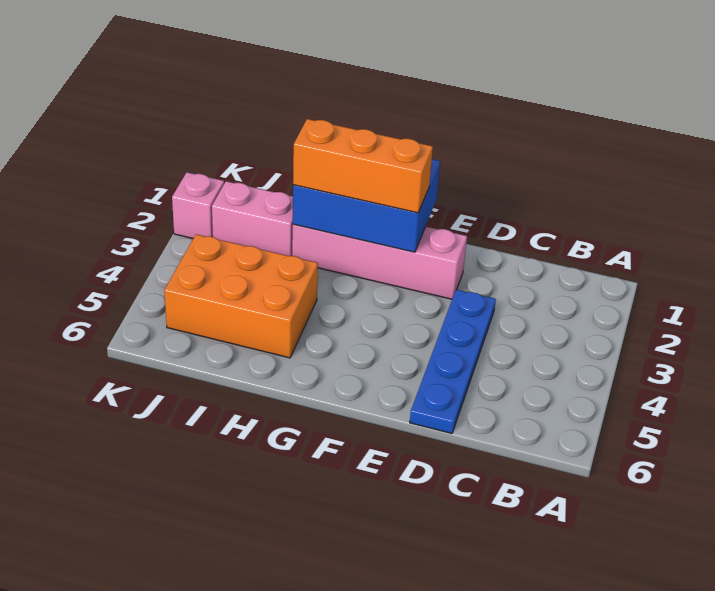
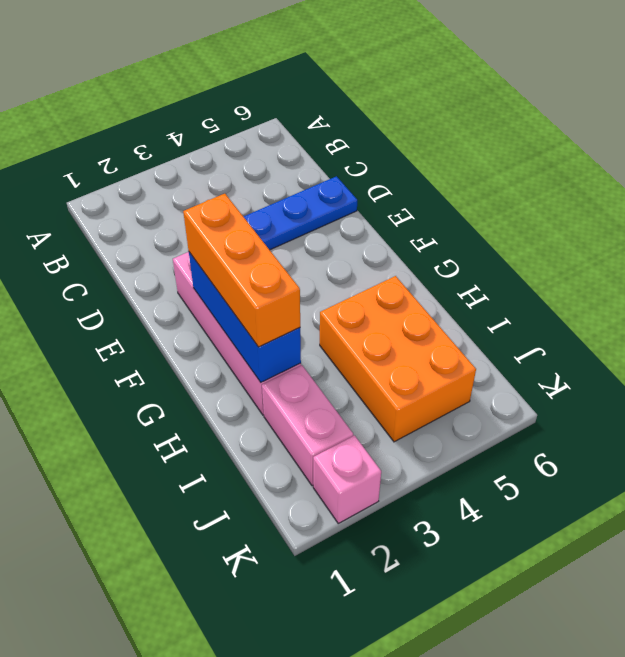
blue 2x3 brick [293,159,440,252] -> blue 1x3 brick [189,252,301,382]

